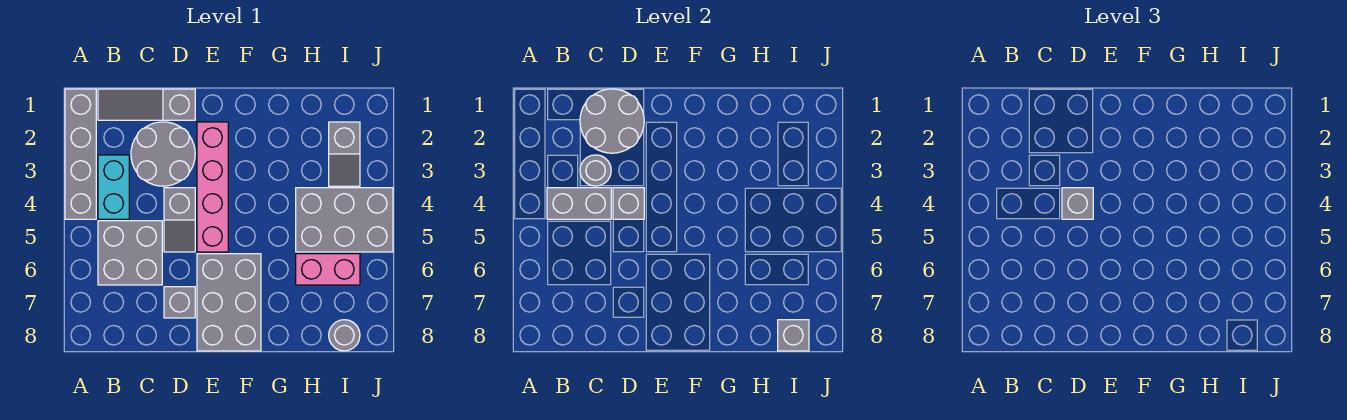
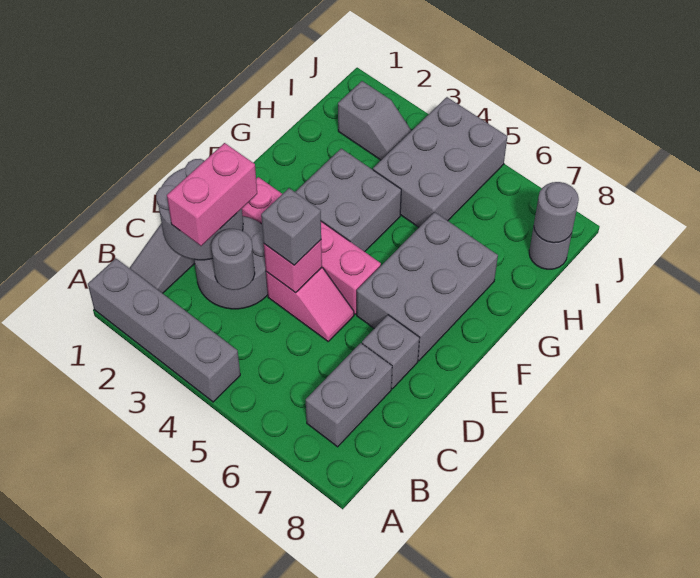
cyan 1x2 brick [98,155,129,219] -> none
grey 1x2 brick [547,188,611,219] -> grey 1x2 brick moved to [306,343,392,447]
grey 2x2 brick [98,221,162,285] -> grey 2x2 brick moved to [295,149,401,252]
grey 1x2 slope [164,188,195,252] -> pink 1x2 slope [266,268,354,341]
grey 1x1 brick [613,188,644,219] -> pink 1x1 brick [264,240,322,293]
grey 2x3 brick [197,254,261,351] -> grey 2x3 brick turned to [357,212,498,361]
pink 1x2 brick [296,254,360,285] -> pink 1x2 brick moved to [167,143,257,246]
grey 1x1 brick [778,320,809,351] -> grey 1x1 round brick [534,182,579,243]

